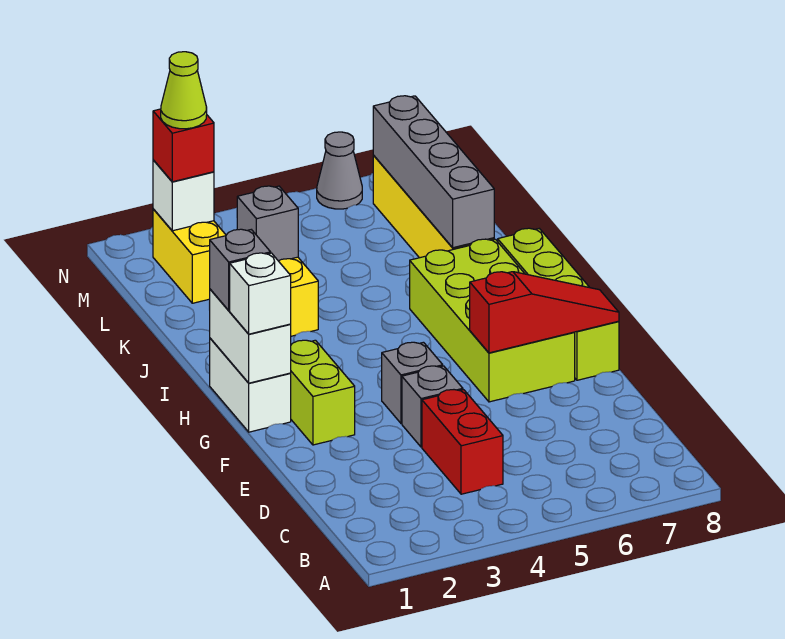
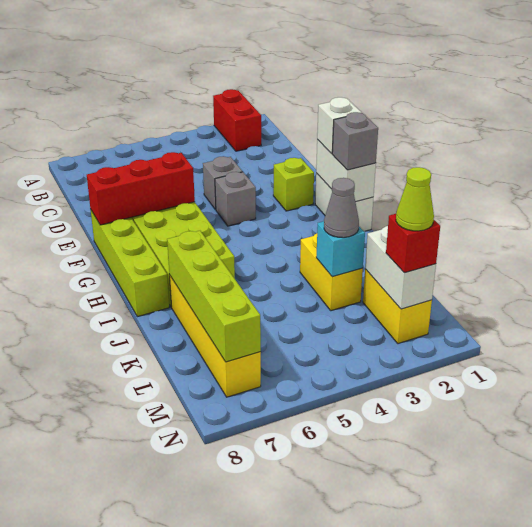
red 1x2 brick [422,390,503,494] -> red 1x2 brick moved to [213,89,261,151]
lime 1x2 brick [290,340,355,445] -> lime 1x1 brick [273,158,314,211]
red 1x3 slope [470,272,619,353] -> red 1x3 brick [87,152,195,225]
grey 1x4 brick [373,96,494,248] -> lime 1x4 brick [167,231,261,362]
grey 1x1 brick [237,186,298,261] -> cyan 1x1 brick [316,221,365,277]
white 1x1 brick [153,160,214,231] -> white 1x2 brick [365,226,436,309]
grey 1x1 cone [317,132,362,209] -> grey 1x1 cone moved to [324,178,359,238]

